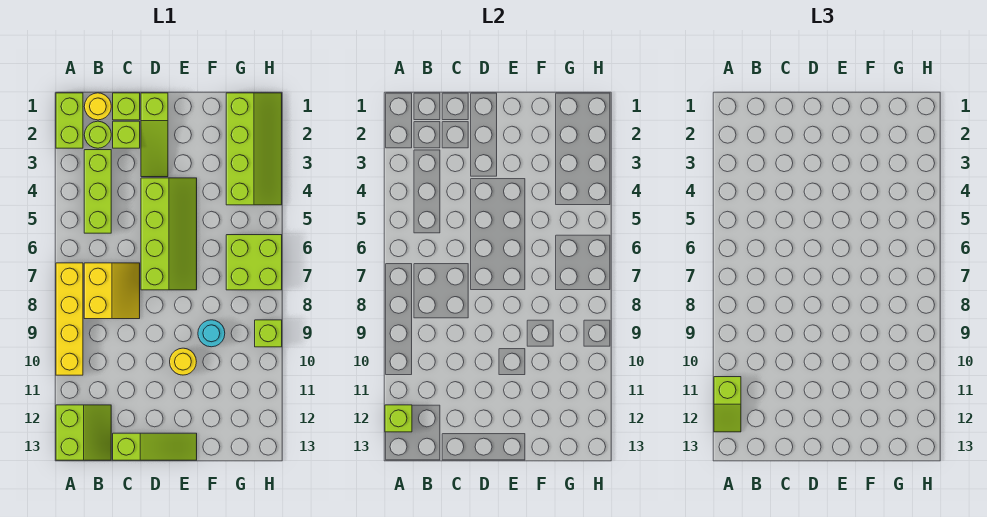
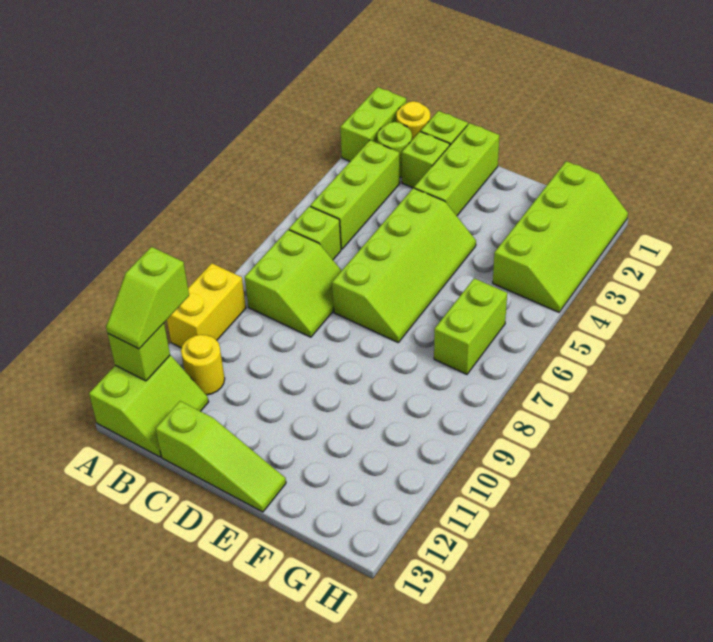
yellow 1x4 brick [56,263,83,375] -> yellow 1x2 brick [167,263,246,348]
yellow 2x2 slope [84,263,140,319] -> lime 2x2 slope [245,230,342,337]
lime 1x3 slope [141,93,168,177] -> lime 1x3 brick [414,123,499,216]
yellow 1x1 round brick [170,348,196,375] -> yellow 1x1 round brick moved to [181,335,225,395]
cyan 1x1 round brick [198,320,225,347] -> none
lime 2x2 brick [226,235,282,290] -> lime 1x2 brick [434,278,507,374]
lime 1x1 brick [255,320,282,347] -> lime 1x1 brick moved to [289,206,341,260]

